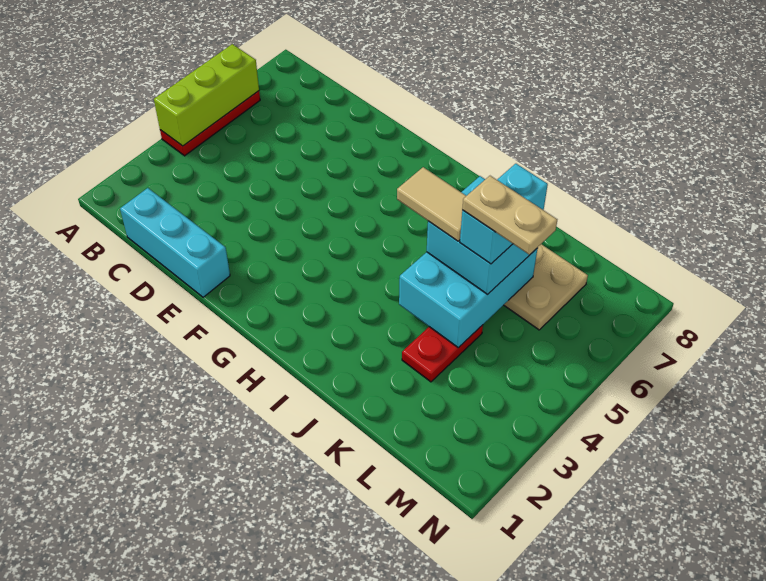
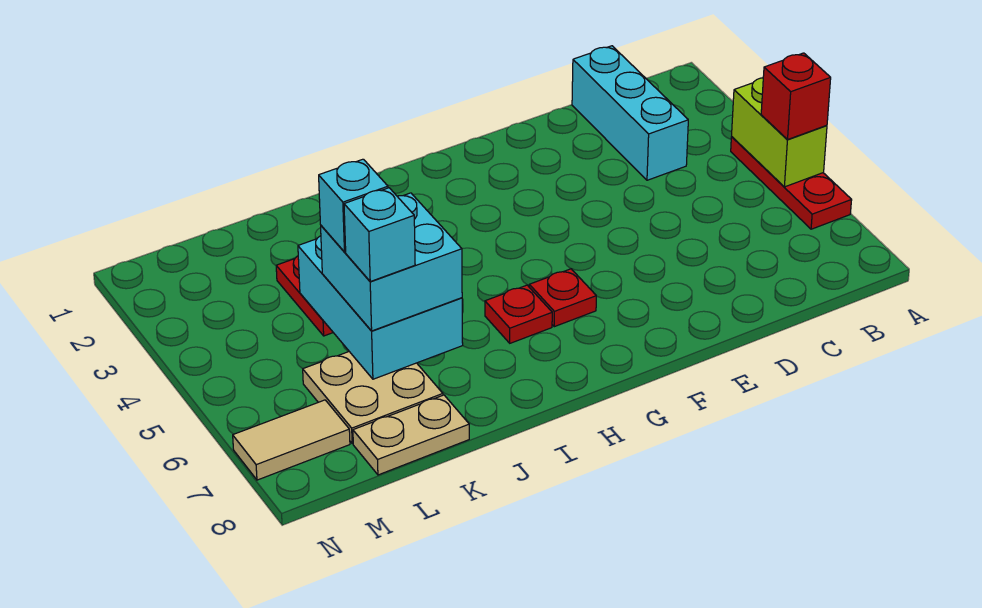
lime 1x3 brick [154,44,259,146] -> lime 1x2 brick [732,78,827,187]
none -> red 1x1 brick [761,53,831,139]
cyan 1x3 brick [120,188,230,297] -> cyan 1x3 brick turned to [572,46,688,180]
none -> red 1x1 plate [529,269,596,327]
none -> red 1x1 plate [485,285,552,343]
tan 1x2 tile [397,167,466,241] -> tan 1x2 tile moved to [233,400,350,480]
tan 1x2 plate [462,176,557,255] -> tan 1x2 plate moved to [353,395,469,475]

